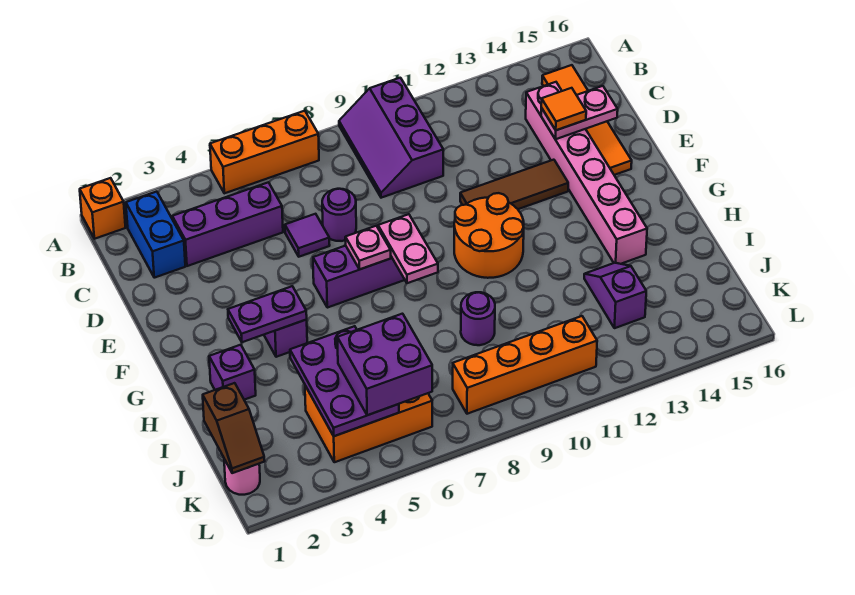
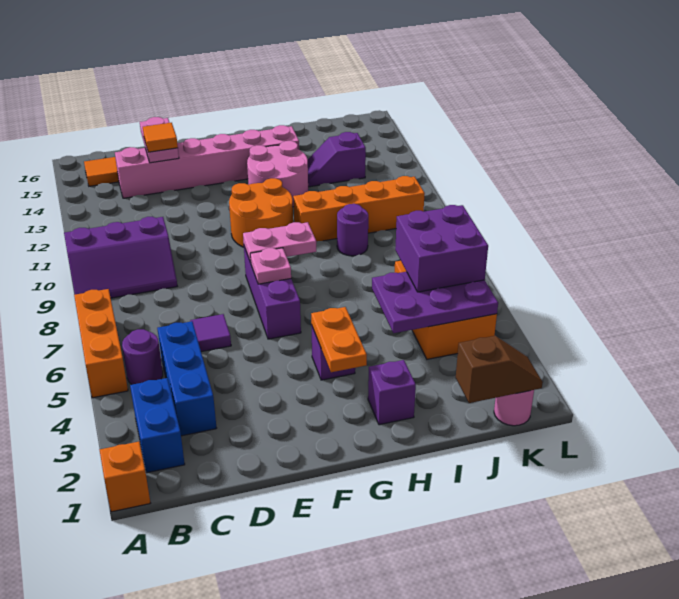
blue 1x2 brick [126,192,185,278] -> blue 1x2 brick turned to [130,378,185,473]
purple 1x3 brick [172,182,283,266] -> blue 1x3 brick [157,321,216,436]
purple 1x1 round brick [322,189,356,241] -> purple 1x1 round brick moved to [122,329,163,384]
brown 1x3 tile [460,160,568,209] -> none
purple 1x2 plate [228,286,307,342] -> orange 1x2 plate [311,307,367,372]
none -> pink 2x2 round brick [247,141,308,207]
orange 1x4 brick [453,316,597,414] -> orange 1x4 brick turned to [293,176,425,242]

